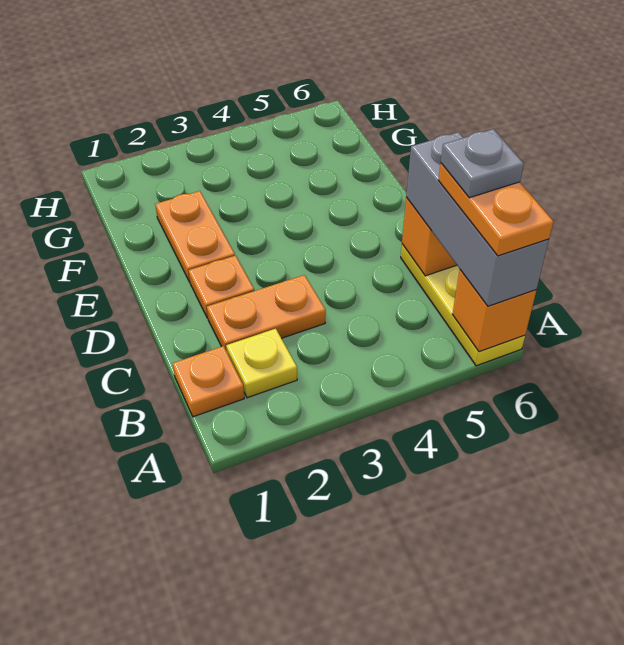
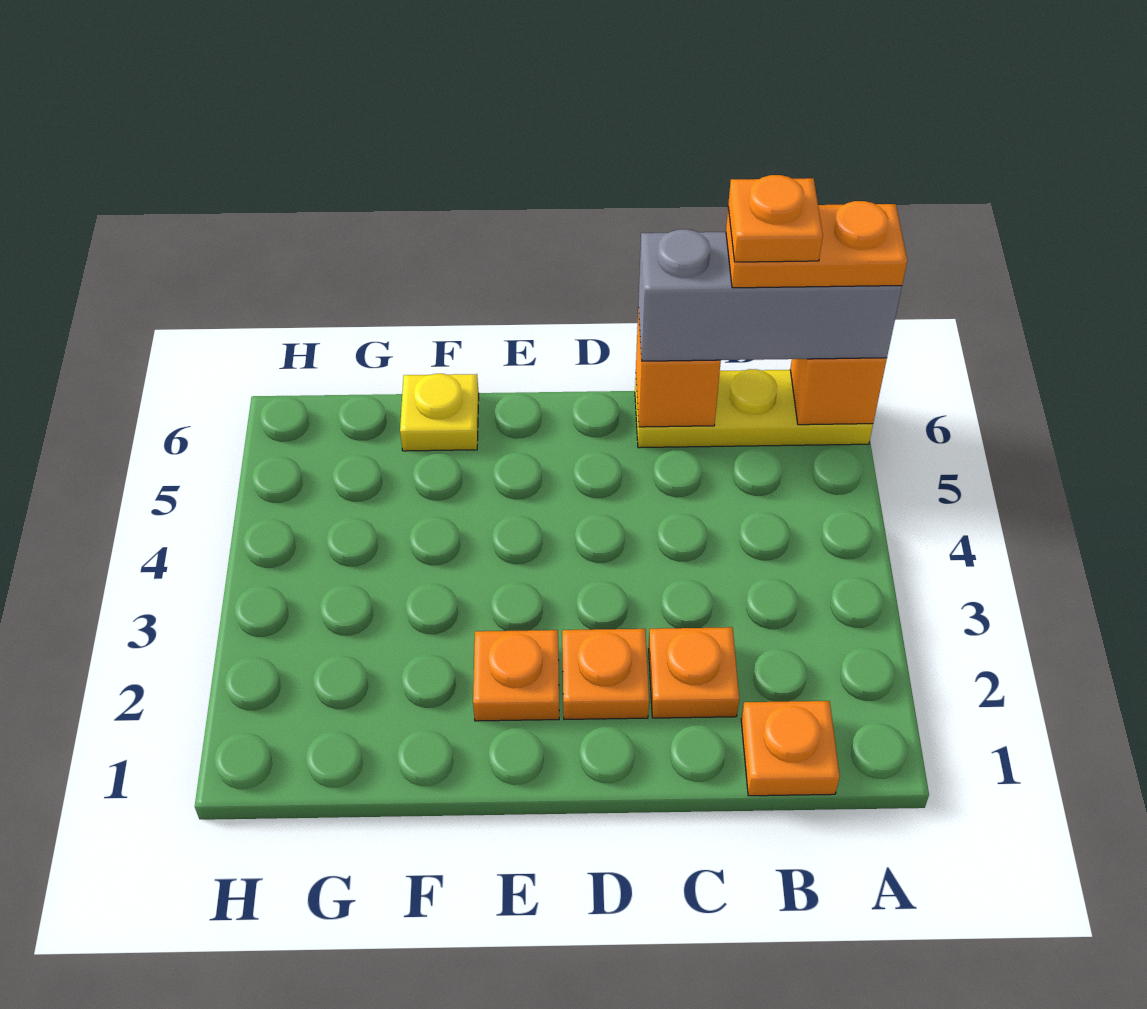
yellow 1x1 plate [226,329,297,398] -> yellow 1x1 plate moved to [400,374,479,451]
grey 1x1 plate [441,129,524,198] -> orange 1x1 plate [728,175,823,262]
orange 1x2 plate [207,275,326,351] -> orange 1x1 plate [649,627,739,718]
orange 1x2 plate [155,191,235,282] -> orange 1x1 plate [473,630,559,721]

